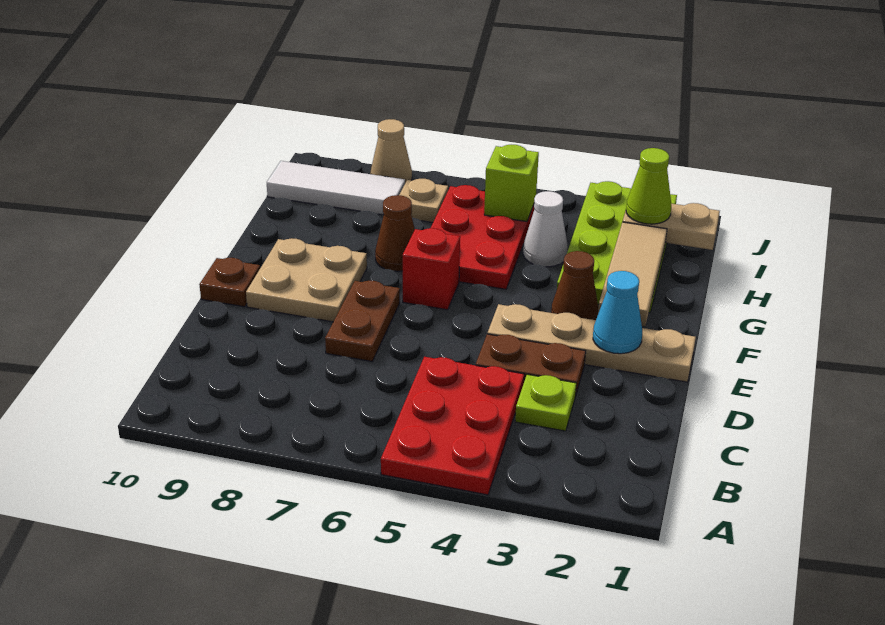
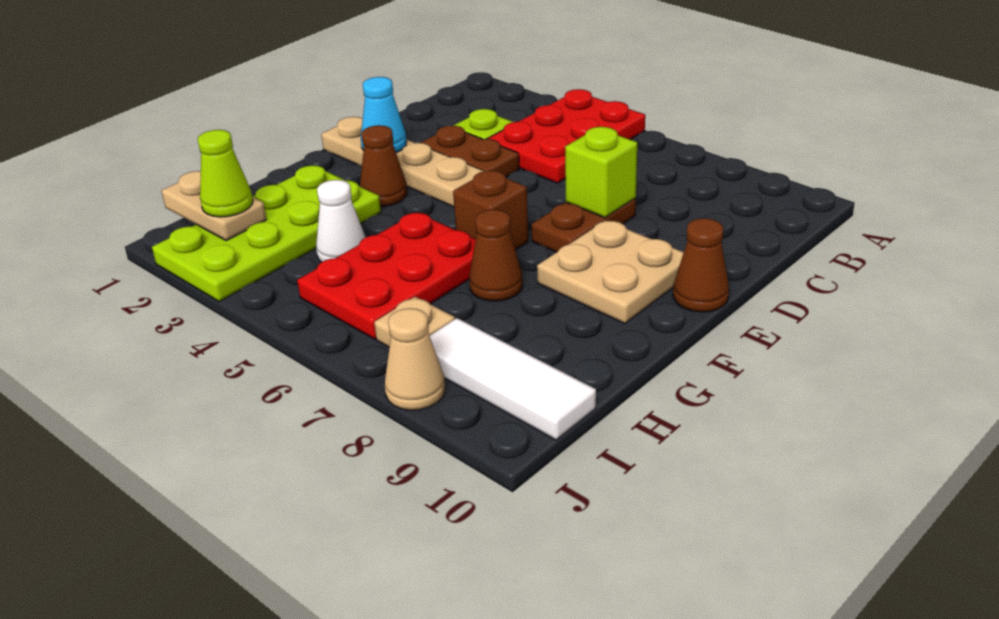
brown 1x1 plate [199,258,260,307] -> brown 1x1 cone [673,218,729,312]
tan 1x3 tile [598,222,667,326] -> none
red 1x1 brick [403,228,460,310] -> brown 1x1 brick [453,171,528,250]
lime 1x1 brick [484,145,539,222] -> lime 1x1 brick moved to [565,127,637,218]

